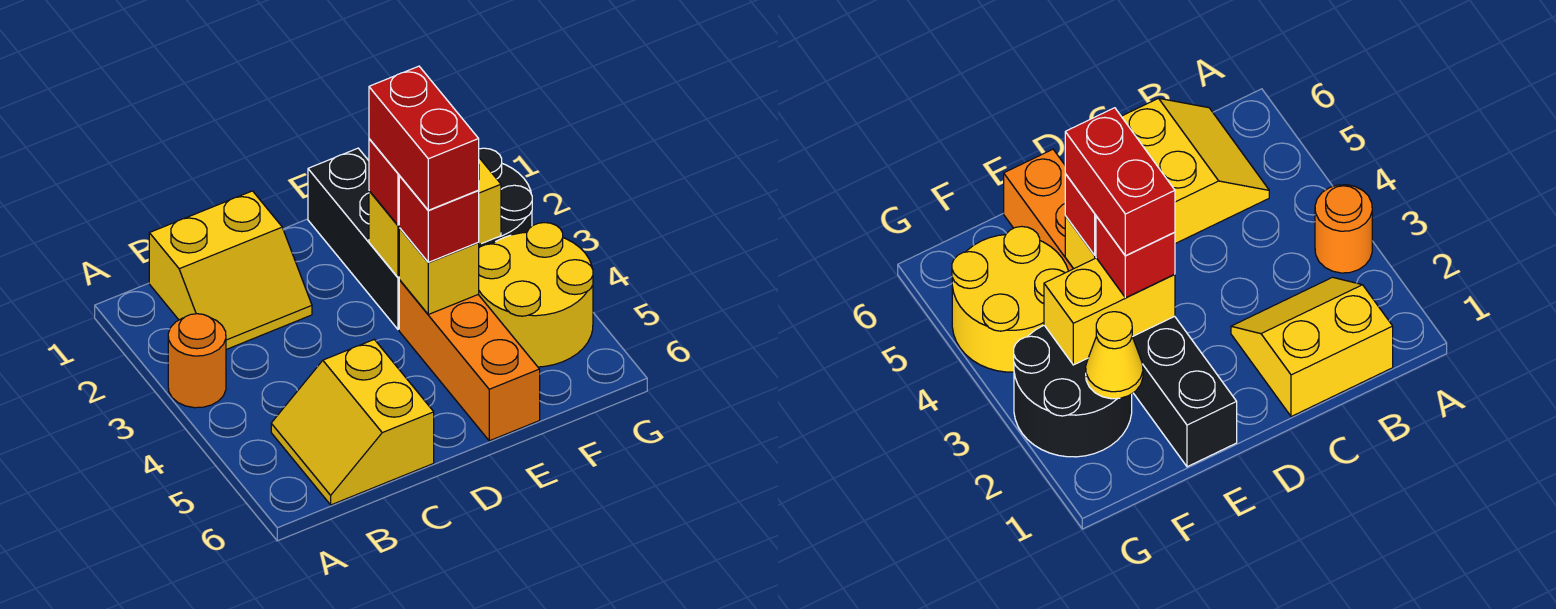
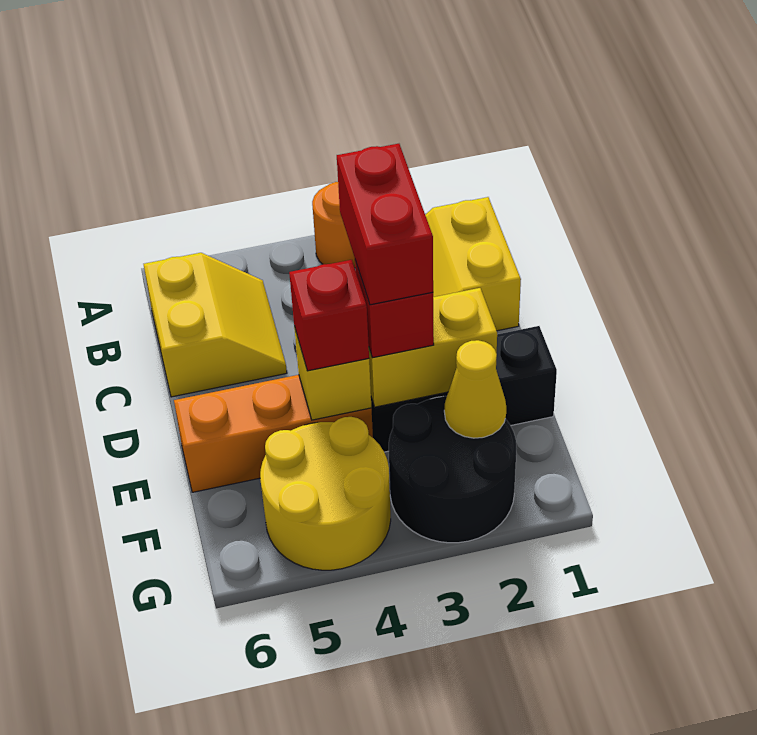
yellow 2x2 slope [271,340,434,505] -> yellow 2x2 slope turned to [144,253,287,397]
yellow 1x2 brick [369,158,501,277] -> yellow 1x2 brick turned to [369,288,497,407]
red 1x2 brick [369,66,479,210] -> red 1x2 brick turned to [337,144,433,305]

